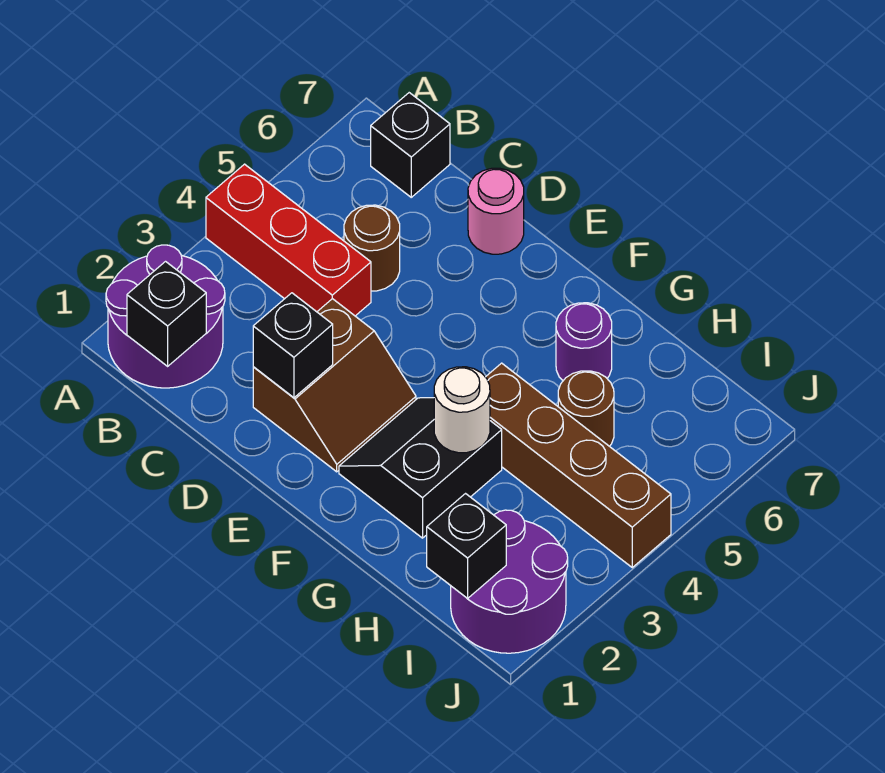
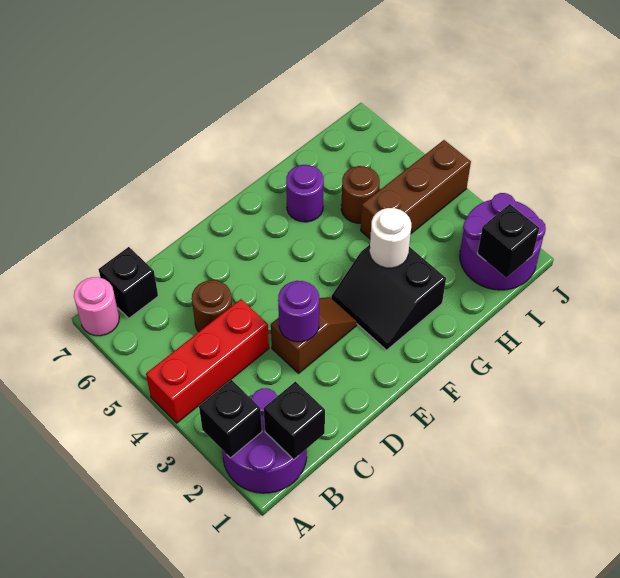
brown 2x2 slope [253,299,416,472] -> brown 1x2 slope [271,297,357,373]
black 1x1 brick [253,293,333,398] -> black 1x1 brick moved to [199,380,262,458]
none -> purple 1x1 round brick [278,281,319,342]
pink 1x1 round brick [468,168,524,254] -> pink 1x1 round brick moved to [74,277,119,336]
brown 1x4 brick [486,363,671,567] -> brown 1x3 brick [361,140,471,239]

